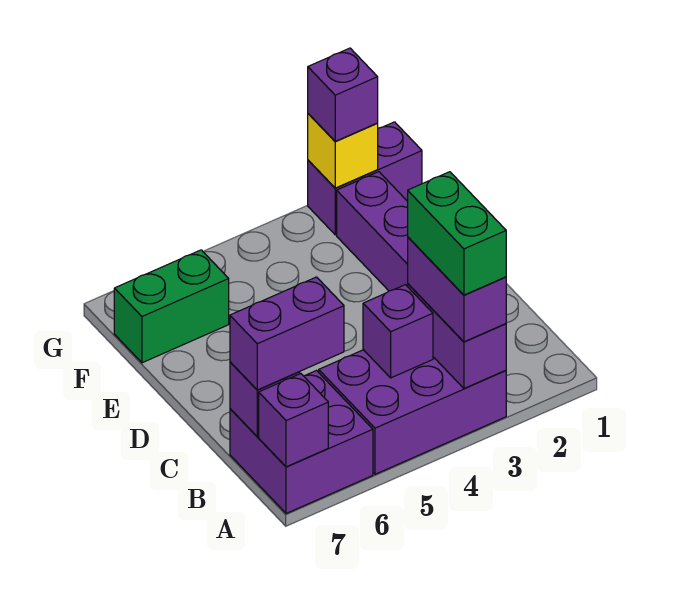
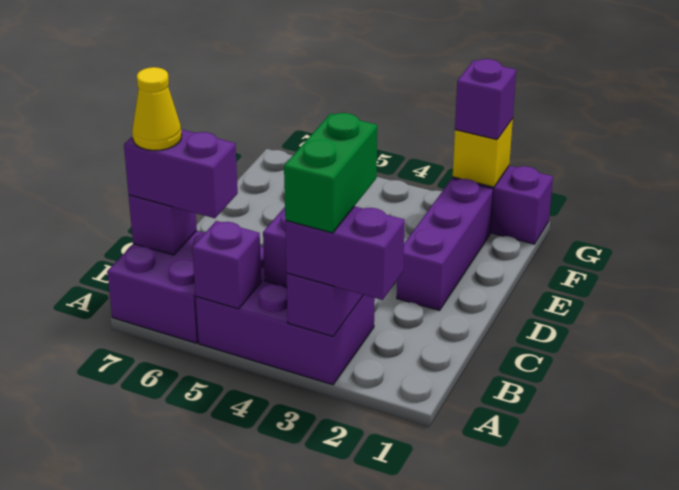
purple 1x2 brick [408,237,506,342] -> purple 1x2 brick turned to [285,206,405,300]
purple 1x1 brick [259,374,328,467] -> purple 1x1 brick moved to [192,221,261,309]
none -> yellow 1x1 cone [132,67,182,150]
green 1x2 brick [114,250,229,363] -> none

